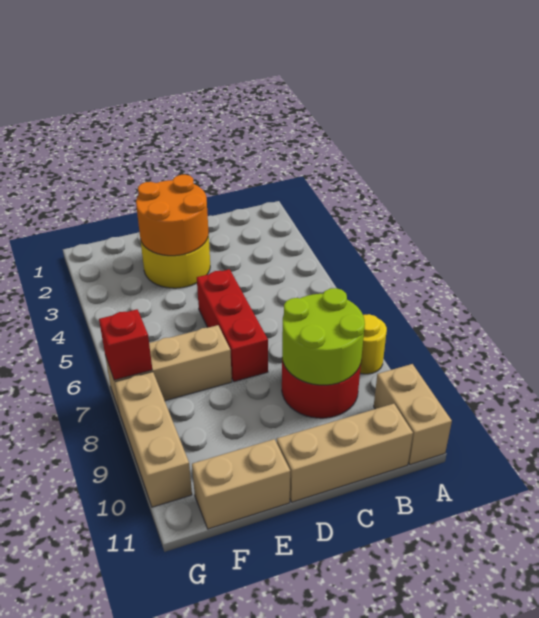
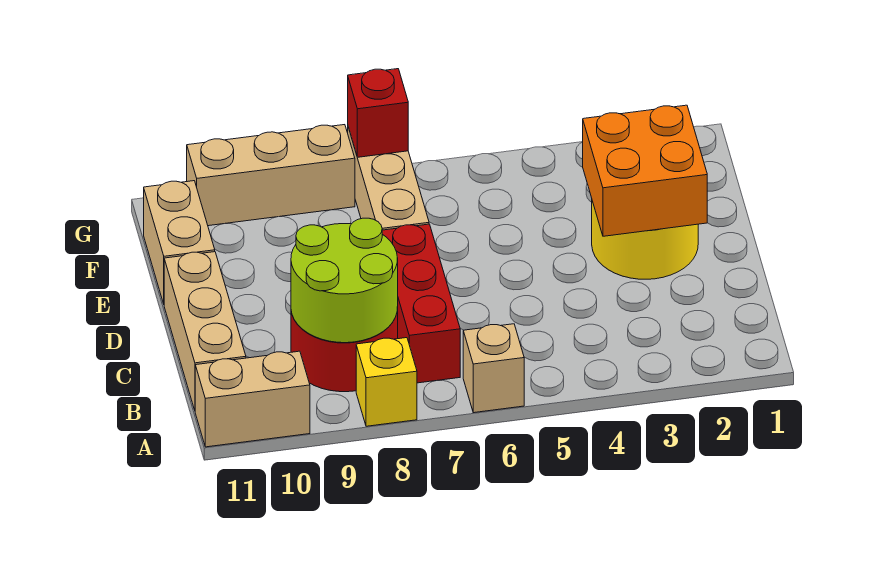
none -> tan 1x1 brick [463,324,524,413]
yellow 1x1 round brick [360,314,387,374] -> yellow 1x1 brick [356,338,417,426]
orange 2x2 round brick [136,175,209,256] -> orange 2x2 brick [583,105,707,236]
red 1x3 brick [197,269,268,382] -> red 1x3 brick turned to [382,224,460,383]

